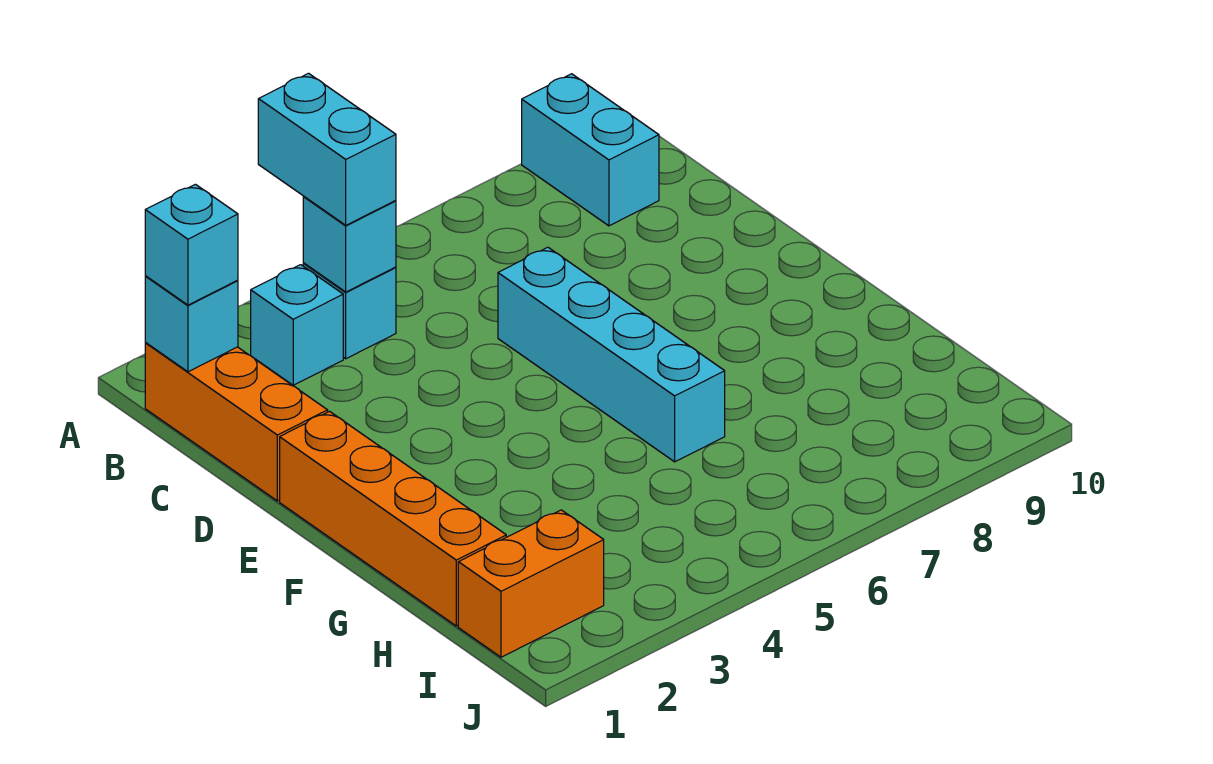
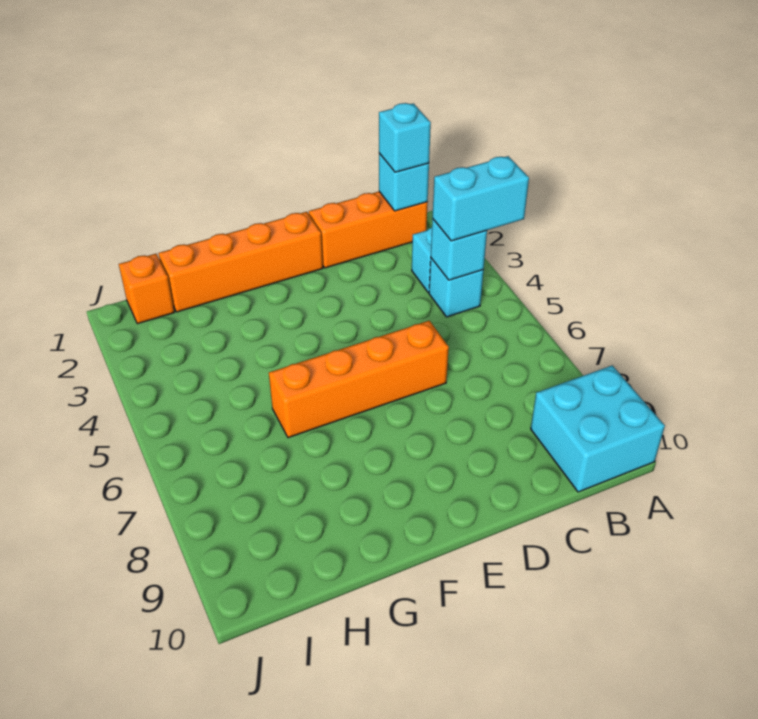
cyan 1x2 brick [522,74,659,226] -> cyan 2x2 brick [531,365,665,492]
cyan 1x4 brick [498,247,725,462] -> orange 1x4 brick [269,321,449,438]
orange 1x2 brick [458,510,604,657] -> orange 1x1 brick [119,254,174,324]

